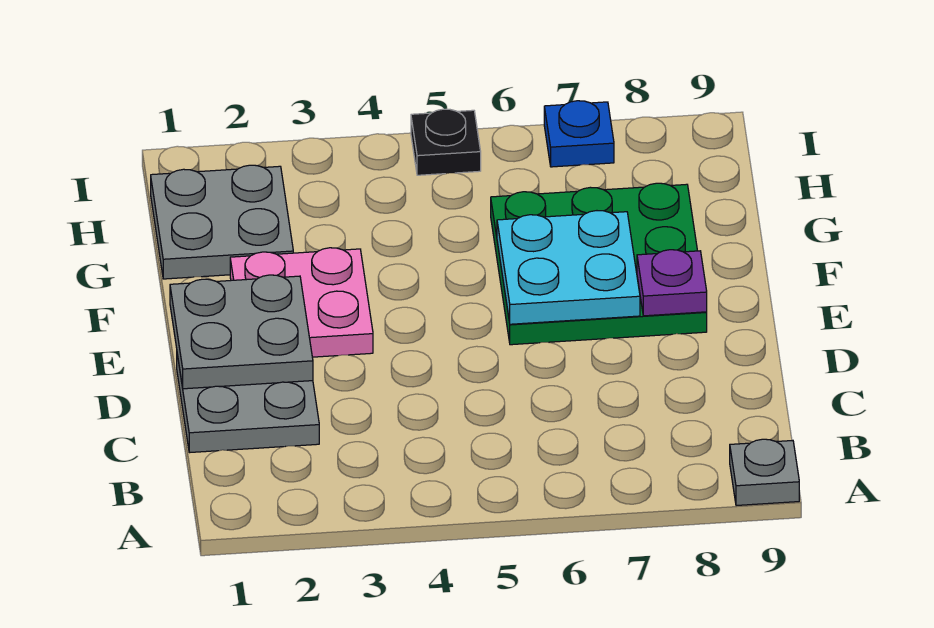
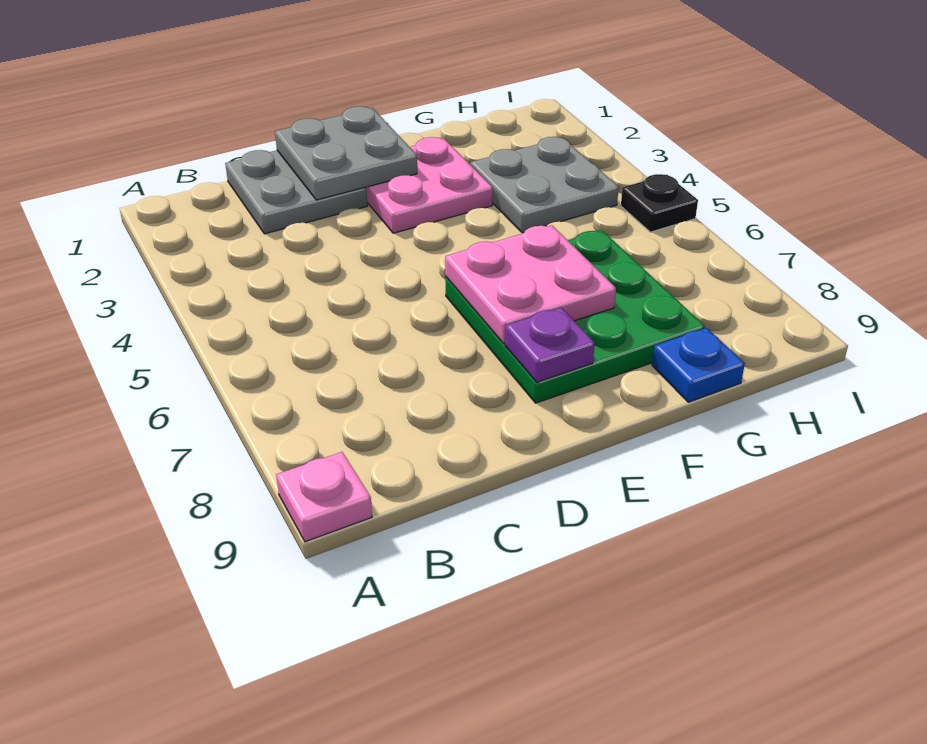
grey 1x1 plate [730,439,799,506] -> pink 1x1 plate [276,452,372,542]
cyan 2x2 plate [497,211,640,324] -> pink 2x2 plate [445,225,616,343]
grey 2x2 plate [151,165,293,279] -> grey 2x2 plate moved to [470,137,619,233]
blue 1x1 plate [544,101,614,167] -> blue 1x1 plate moved to [652,328,745,402]

